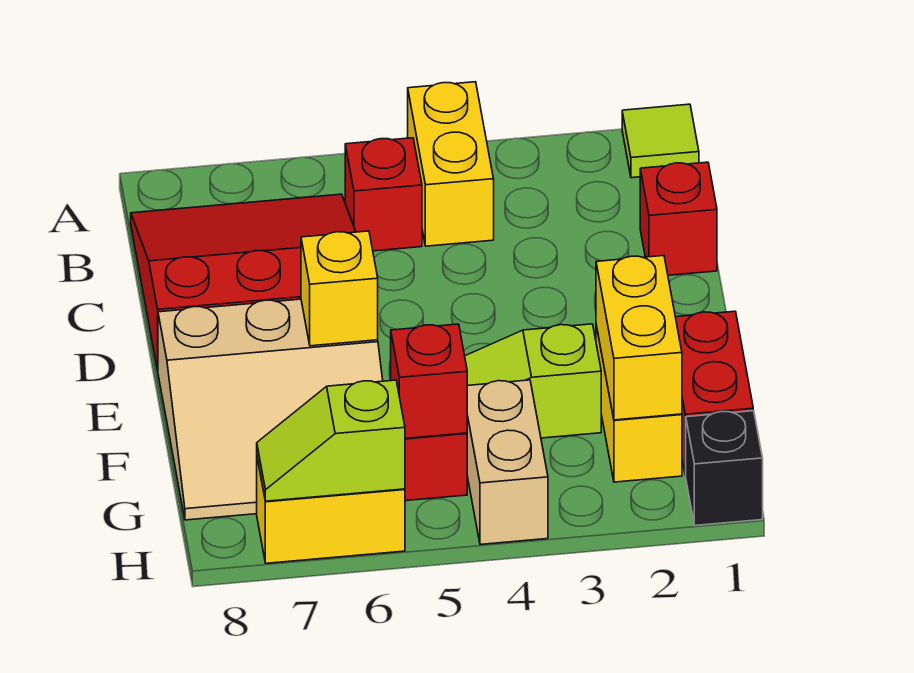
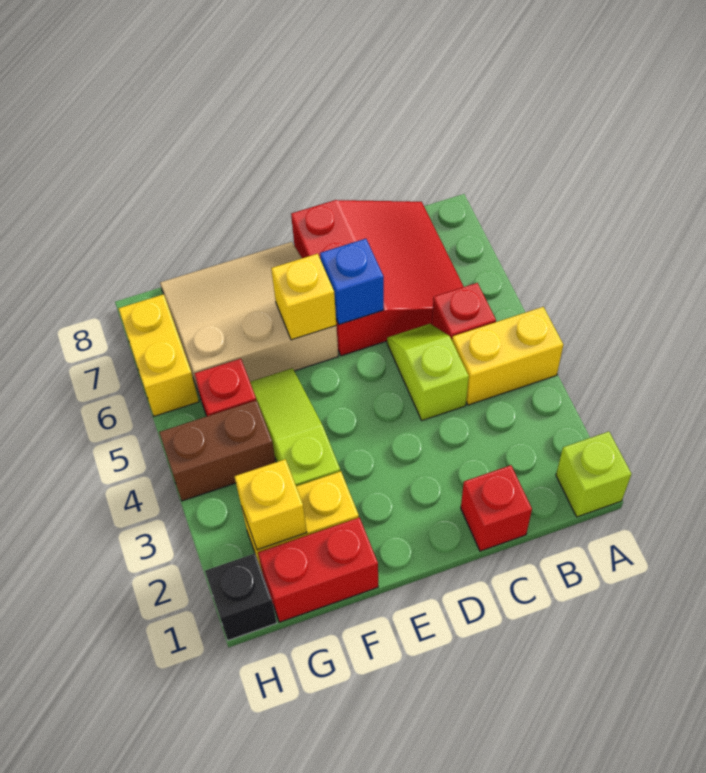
lime 1x1 tile [622,104,699,178] -> lime 1x1 brick [556,432,631,517]
none -> blue 1x1 brick [320,239,384,324]
tan 3x3 slope [158,299,383,520] -> tan 3x3 slope turned to [160,242,338,399]
yellow 1x2 brick [596,256,682,420] -> yellow 1x1 brick [235,459,307,550]
tan 1x2 brick [467,380,548,545] -> brown 1x2 brick [159,400,276,501]
red 1x1 brick [391,324,467,438] -> none
lime 1x2 slope [257,380,405,501] -> lime 1x2 slope moved to [387,324,469,420]

